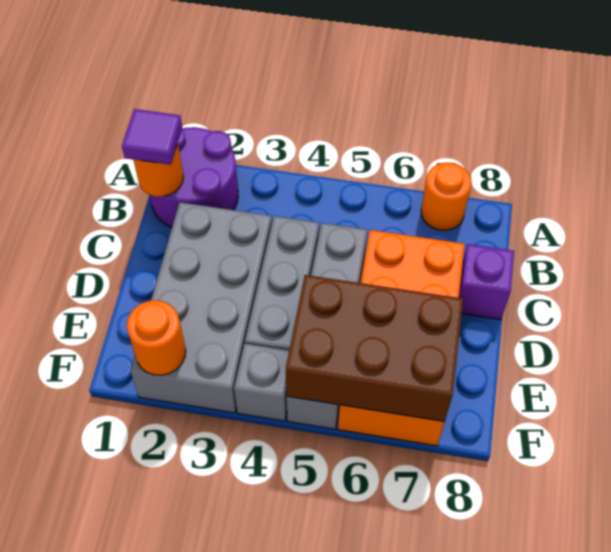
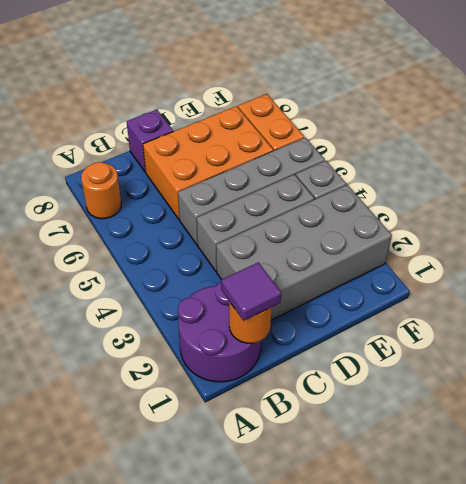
brown 2x3 brick [286,275,463,422] -> none
orange 1x1 round brick [127,300,186,375] -> none

